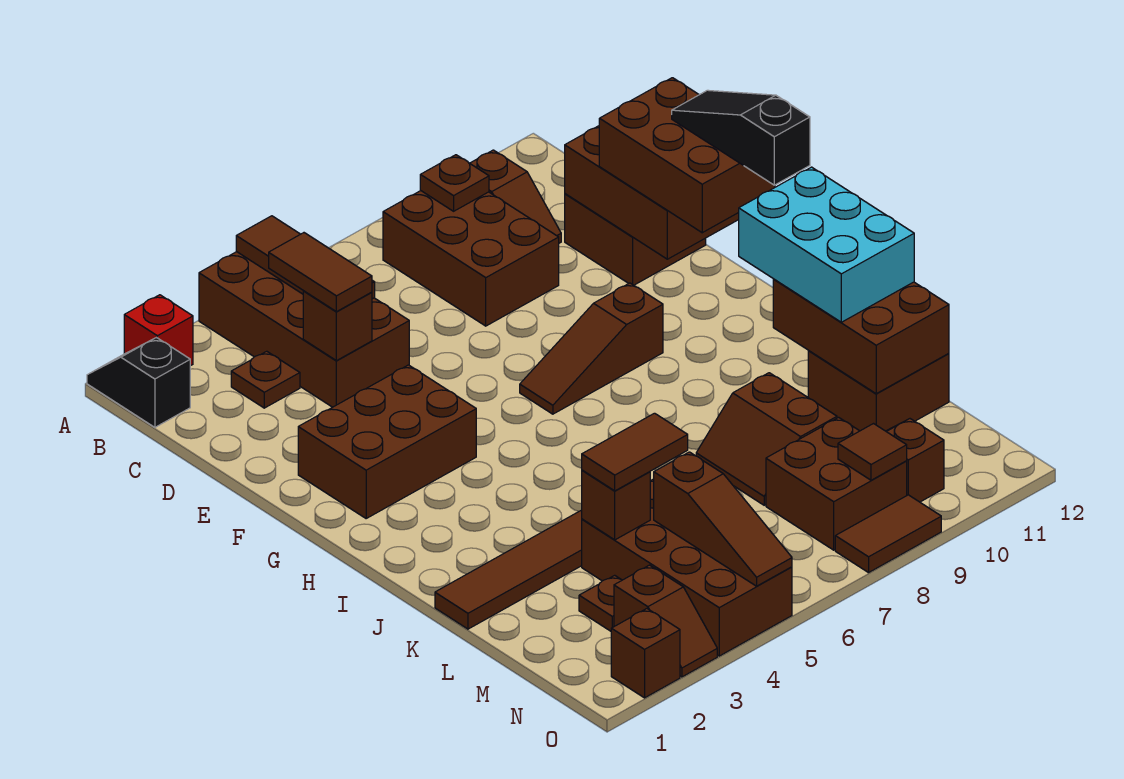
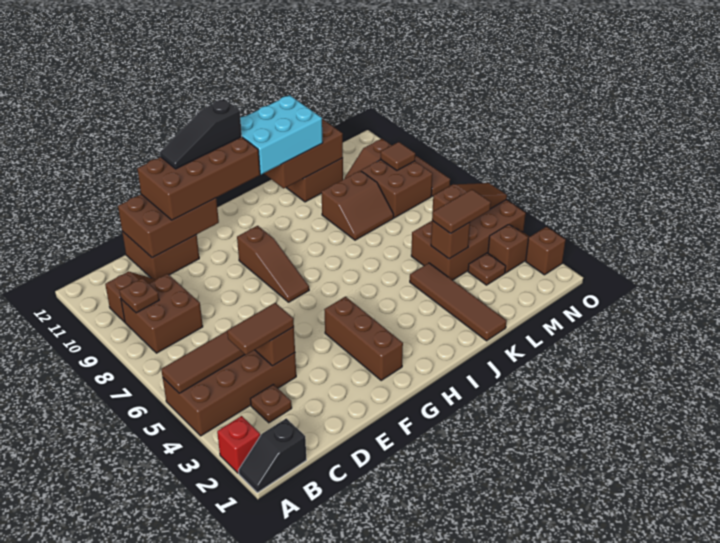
brown 2x3 brick [383,191,559,326] -> brown 2x2 brick [121,274,203,353]
brown 2x3 brick [599,78,775,233] -> brown 2x4 brick [137,137,260,220]
brown 2x3 brick [298,365,476,518] -> brown 1x3 brick [324,297,403,380]
brown 1x2 tile [582,413,688,491] -> brown 1x2 tile turned to [432,189,491,233]

